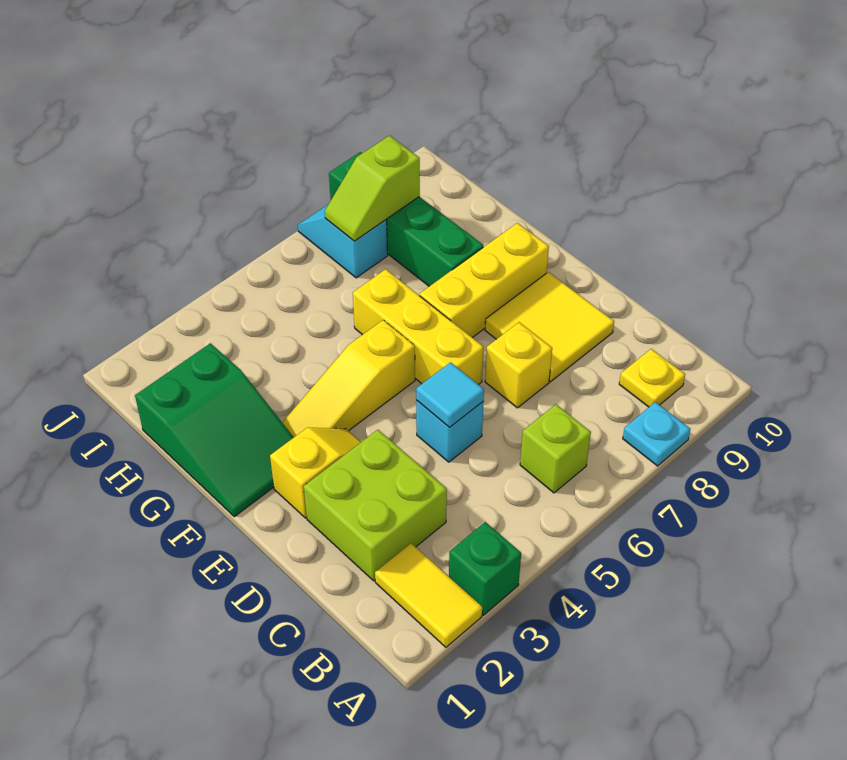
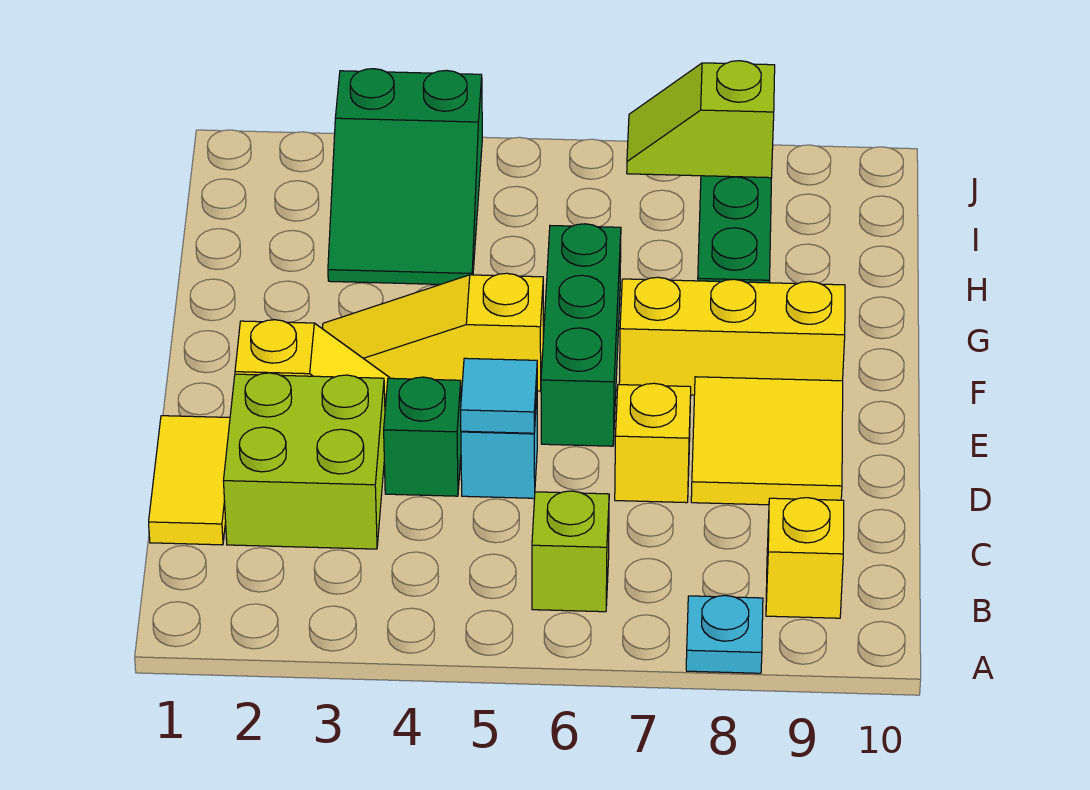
yellow 1x2 tile [375,543,482,647] -> yellow 1x2 tile moved to [149,416,230,545]
green 1x1 brick [449,522,521,615] -> green 1x1 brick moved to [384,377,461,496]
yellow 1x1 plate [619,349,685,407] -> yellow 1x1 brick [766,498,844,618]
yellow 1x3 brick [353,269,483,385] -> green 1x3 brick [541,224,621,446]
green 2x3 slope [135,343,294,517] -> green 2x3 slope moved to [328,69,482,284]
cyan 1x2 slope [298,205,388,278] -> none

